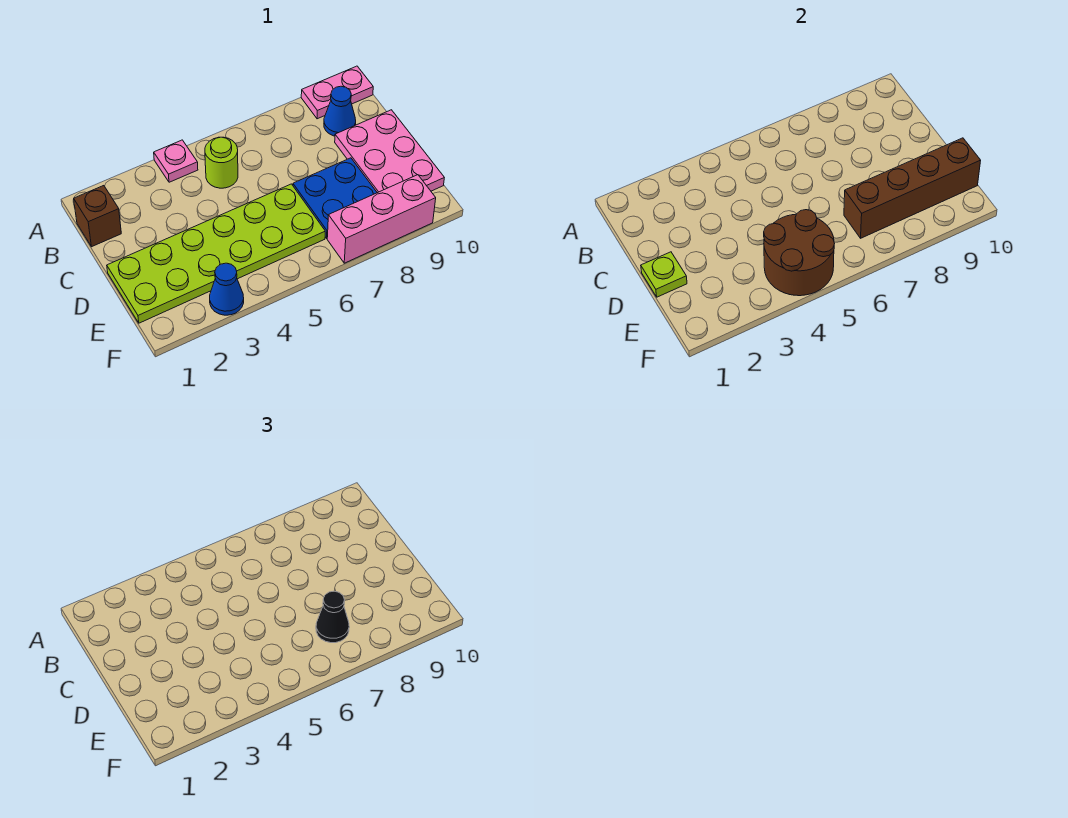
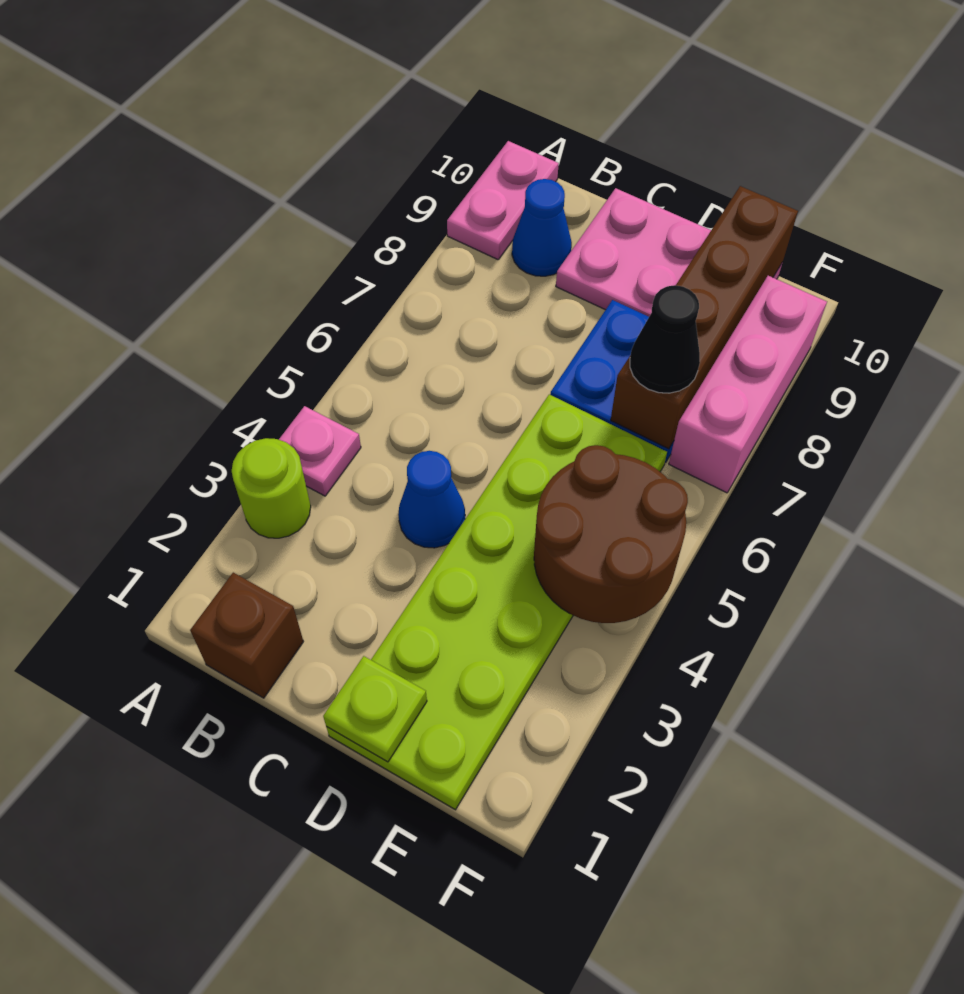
lime 1x1 round brick [205,137,238,188] -> lime 1x1 round brick moved to [232,438,311,538]
blue 1x1 cone [210,263,244,315] -> blue 1x1 cone moved to [398,451,465,548]

